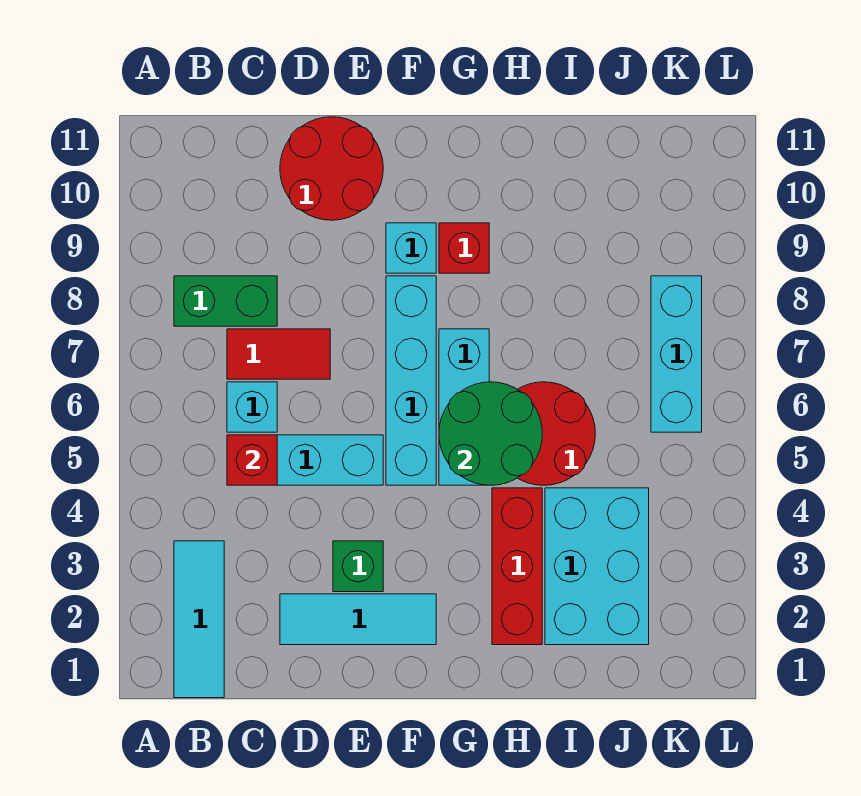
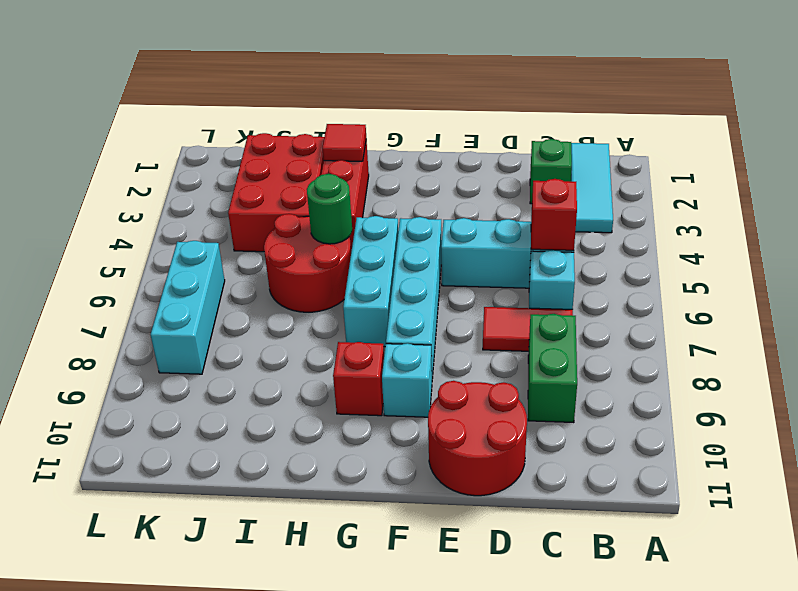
green 1x2 brick [174,276,277,326] -> green 1x2 brick turned to [528,314,577,423]
cyan 1x3 tile [280,594,436,645] -> none
green 1x1 brick [333,541,383,592] -> green 1x1 brick moved to [530,139,572,204]
green 2x2 round brick [439,382,542,485] -> green 1x1 round brick [307,174,352,244]
none -> red 1x1 tile [322,124,366,161]
cyan 2x3 brick [545,488,649,645] -> red 2x3 brick [228,133,324,252]

